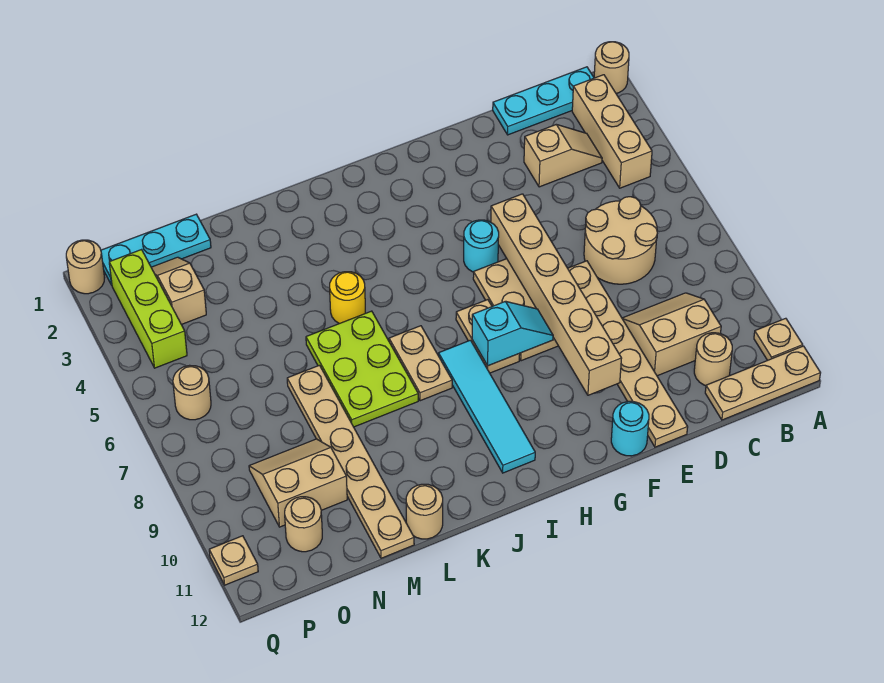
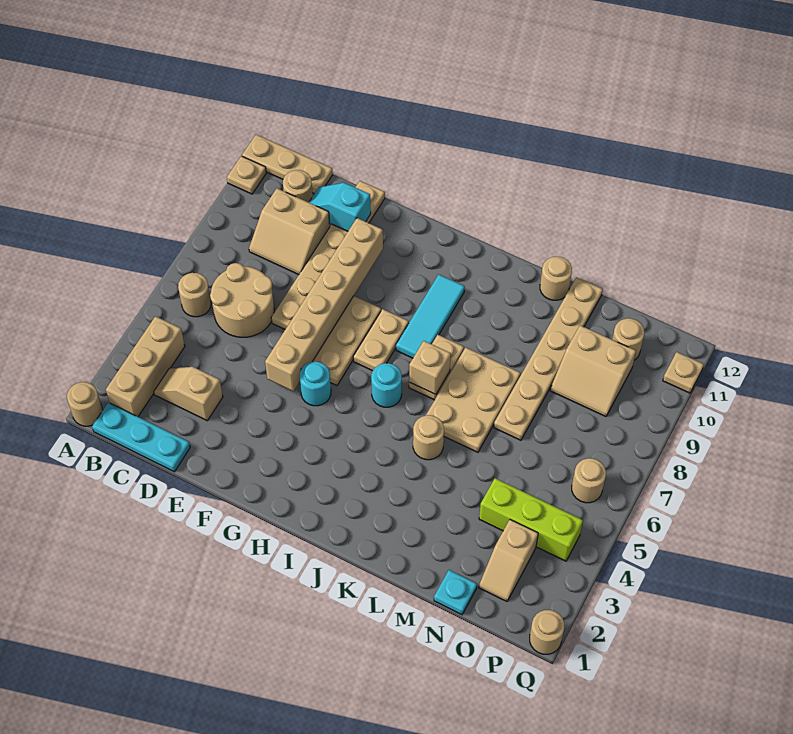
none -> tan 1x1 round brick [178,273,211,317]
cyan 1x1 round brick [611,401,649,456] -> cyan 1x1 round brick moved to [371,363,402,407]
cyan 1x2 slope [472,301,553,366] -> cyan 1x2 slope moved to [309,183,371,231]
cyan 1x4 tile [439,340,535,473] -> cyan 1x3 tile [396,275,465,358]
none -> tan 1x1 brick [409,341,451,395]
yellow 1x1 round brick [330,272,365,324] -> tan 1x1 round brick [413,415,444,460]
lime 2x3 plate [306,311,418,427] -> tan 2x3 plate [426,348,520,452]
cyan 1x3 plate [101,214,211,285] -> cyan 1x1 plate [434,570,477,615]
lime 1x3 brick [109,250,187,368] -> lime 1x3 brick turned to [479,478,583,561]

